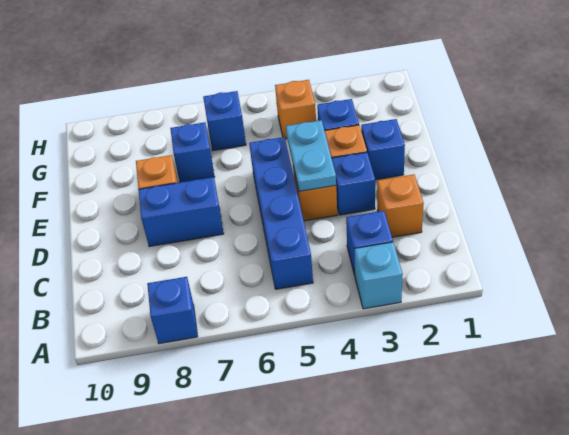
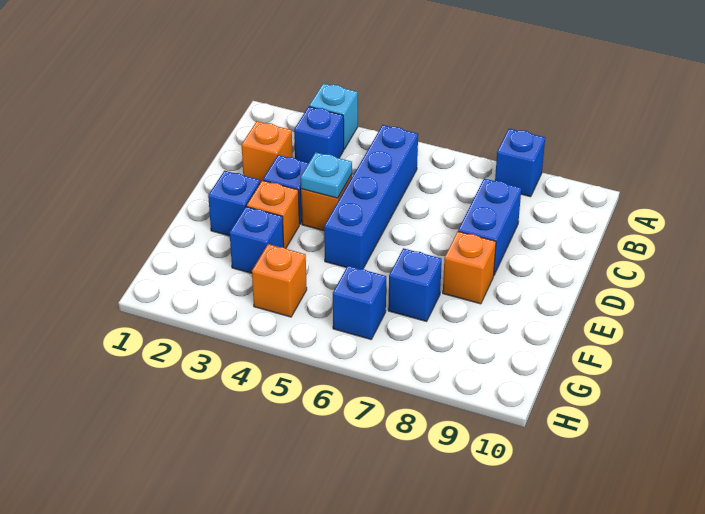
cyan 1x2 plate [286,120,336,191] -> cyan 1x1 plate [301,152,352,198]
blue 1x2 brick [139,177,224,247] -> blue 1x2 brick turned to [458,178,521,275]

